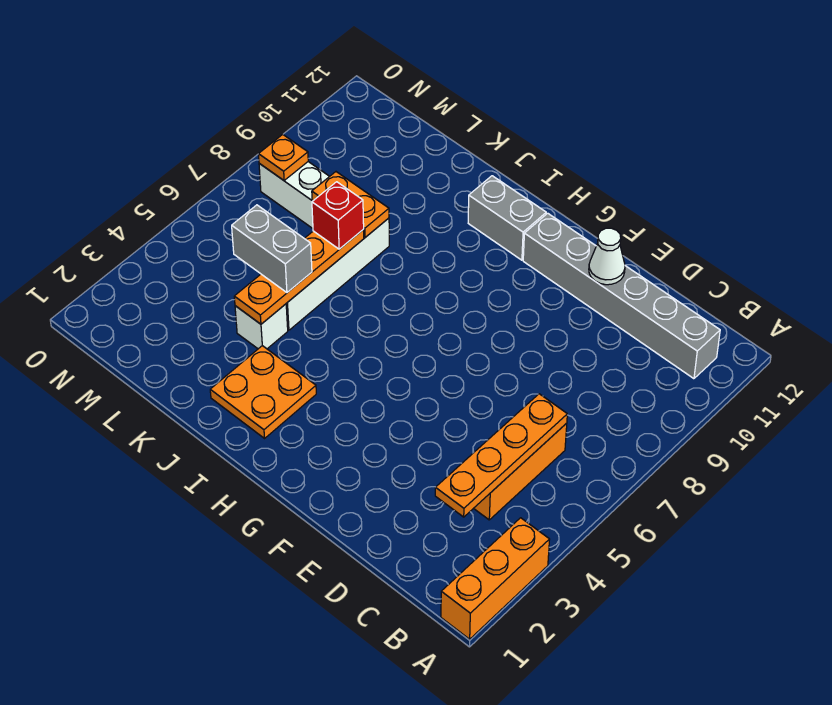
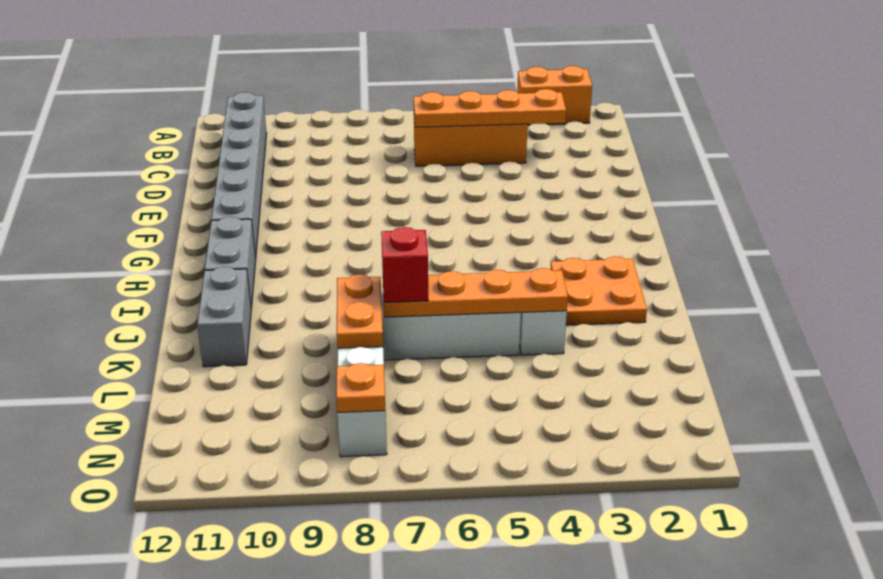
orange 1x3 brick [441,518,550,639] -> orange 1x2 brick [517,66,592,125]
white 1x1 cone [589,228,625,285] -> none
grey 1x2 brick [232,205,312,292] -> grey 1x2 brick moved to [197,267,251,367]

